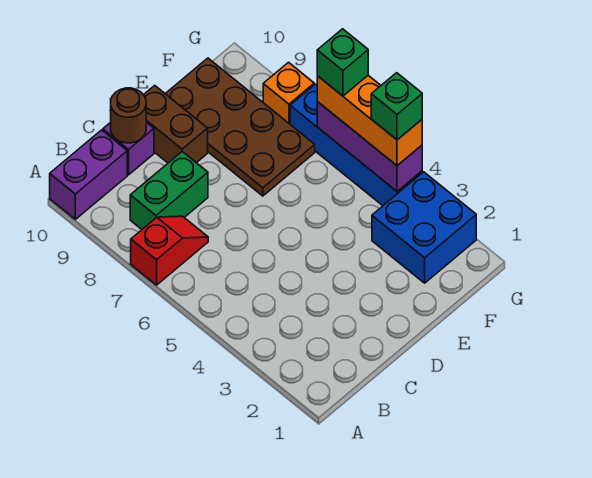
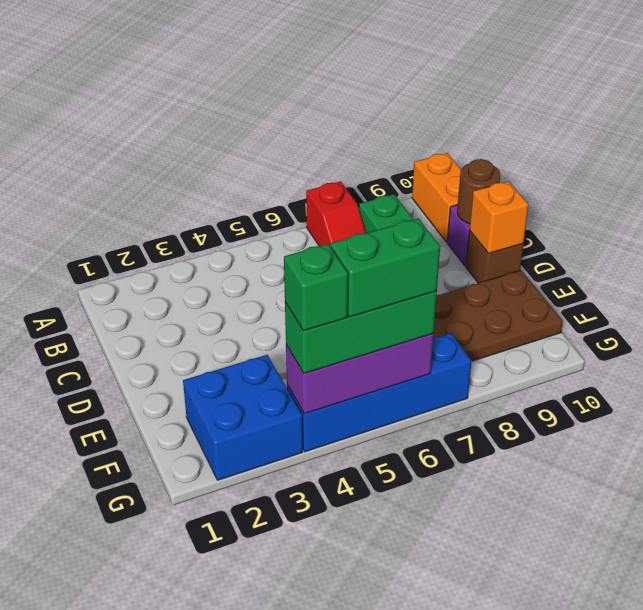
purple 1x2 brick [50,130,127,219] -> orange 1x2 brick [412,153,461,242]
brown 1x2 brick [144,85,208,163] -> brown 1x1 brick [466,231,523,283]
orange 1x3 brick [317,75,422,166] -> green 1x3 brick [285,291,437,373]
green 1x1 brick [317,29,368,96] -> green 1x2 brick [330,218,440,317]
orange 1x1 brick [263,62,314,124] -> orange 1x1 brick moved to [470,181,529,254]

